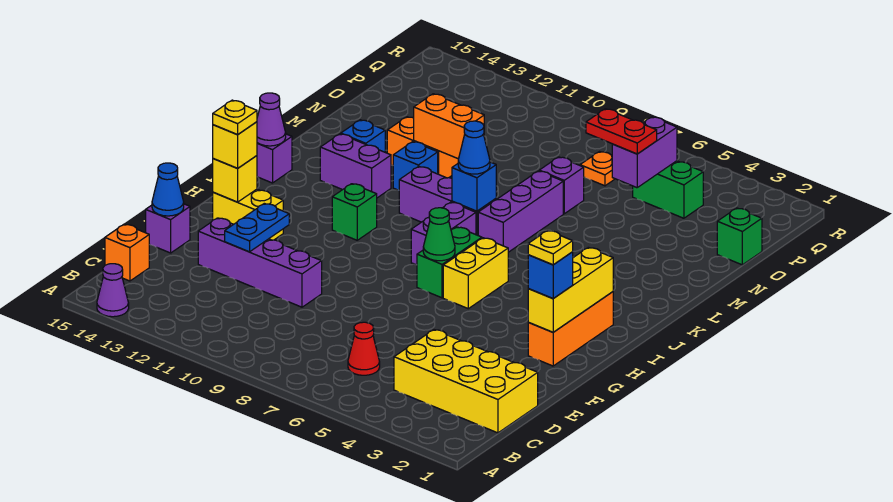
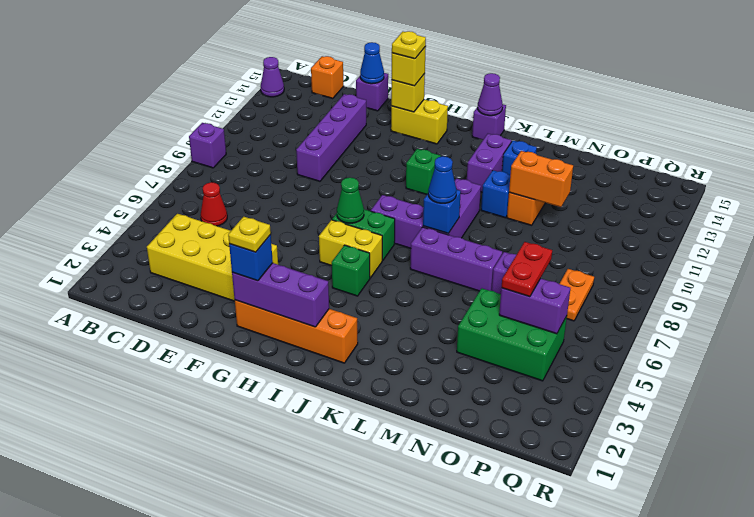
none -> purple 1x1 brick [189,123,226,168]
yellow 2x4 brick [394,330,538,433] -> yellow 2x4 brick turned to [147,214,278,301]
blue 1x2 plate [225,203,289,252] -> none
orange 1x3 brick [528,292,613,366] -> orange 1x4 brick [235,300,358,363]
yellow 1x3 brick [528,247,613,332] -> purple 1x3 brick [232,263,329,327]
yellow 1x2 brick [213,189,283,240] -> yellow 1x2 brick turned to [391,100,448,144]
orange 1x2 brick [414,94,484,159] -> orange 1x2 brick turned to [509,151,573,207]
green 1x1 brick [717,208,762,265] -> green 1x1 brick moved to [332,245,370,296]
green 1x2 brick [633,161,703,218] -> green 2x3 brick [457,288,567,381]
orange 1x1 plate [580,152,615,186] -> orange 1x2 plate [560,269,594,321]

